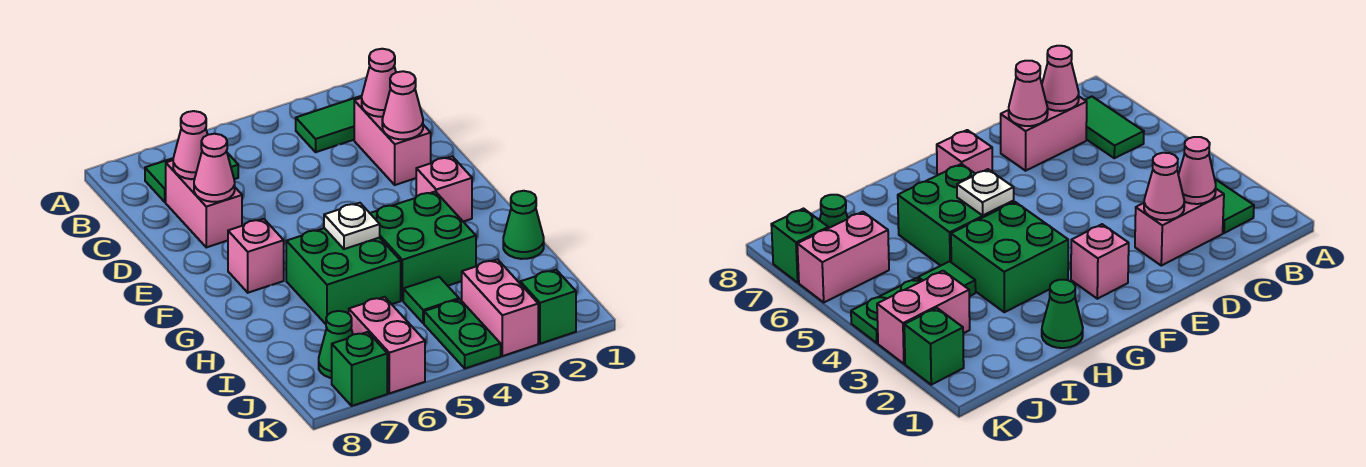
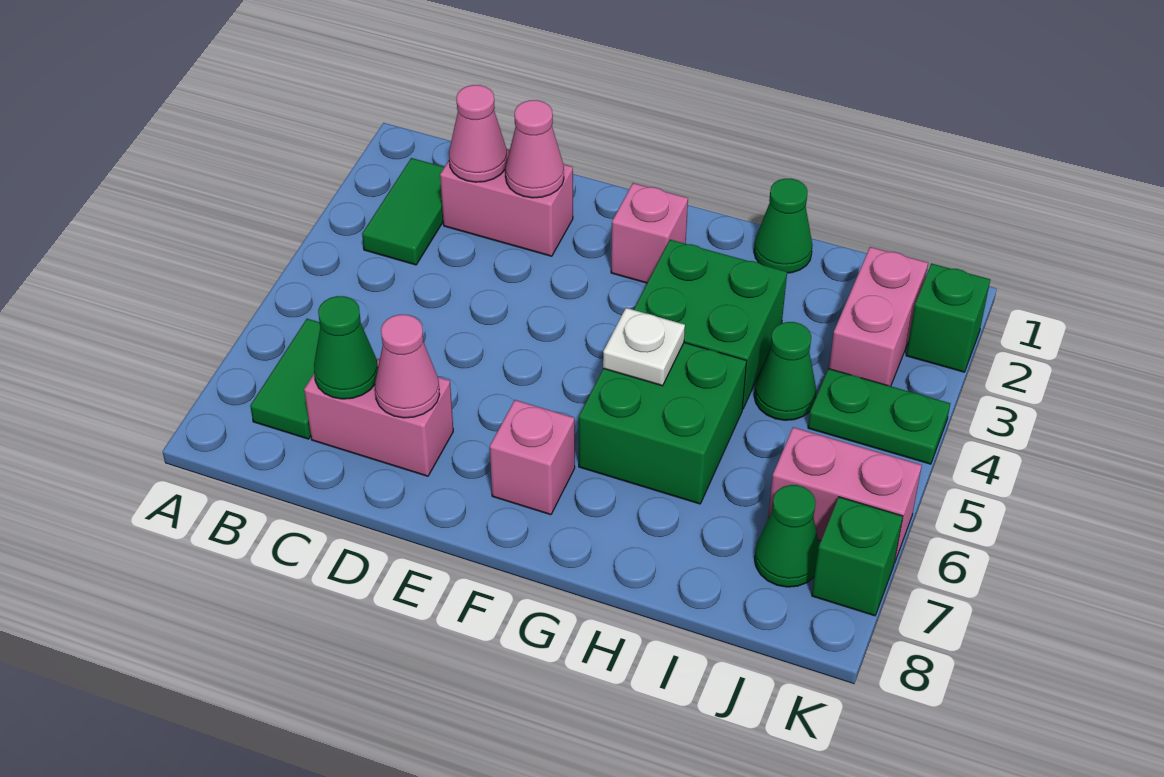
pink 1x1 cone [173,111,208,179] -> green 1x1 cone [314,296,378,399]
green 1x1 tile [403,277,459,323] -> green 1x1 cone [754,322,816,420]
pink 1x2 brick [462,259,538,356] -> pink 1x2 brick turned to [829,247,928,386]

